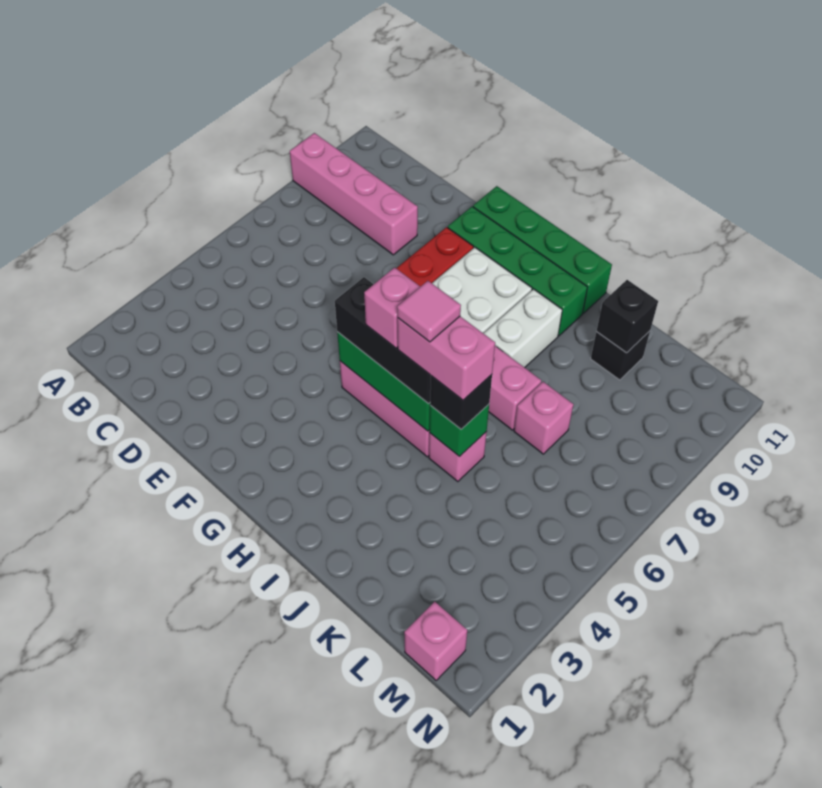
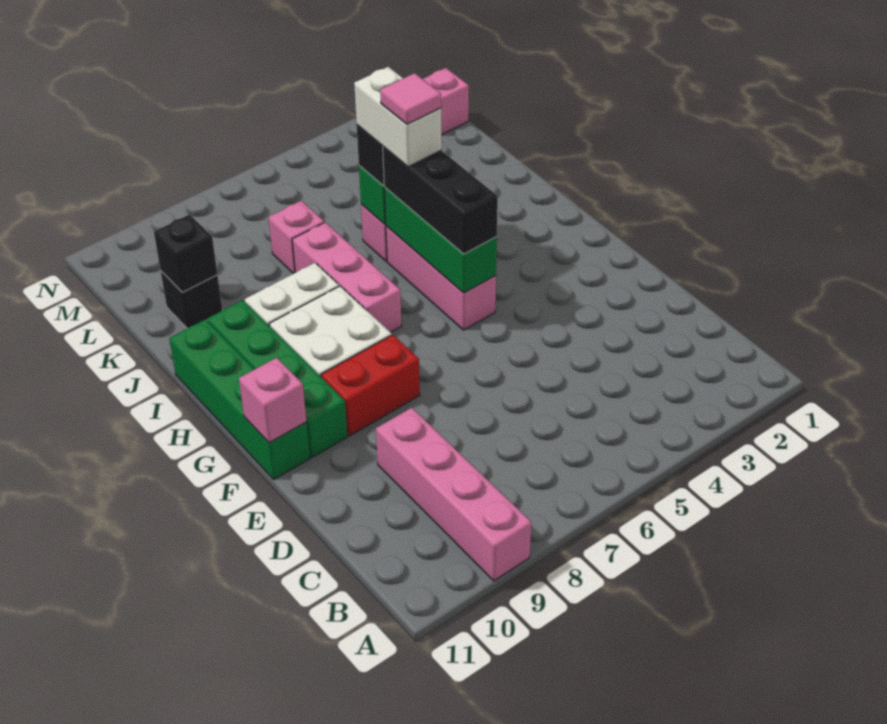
pink 1x1 brick [364,268,420,348] -> pink 1x1 brick moved to [239,358,306,443]
pink 1x2 brick [397,316,495,400] -> white 1x2 brick [354,67,442,167]

